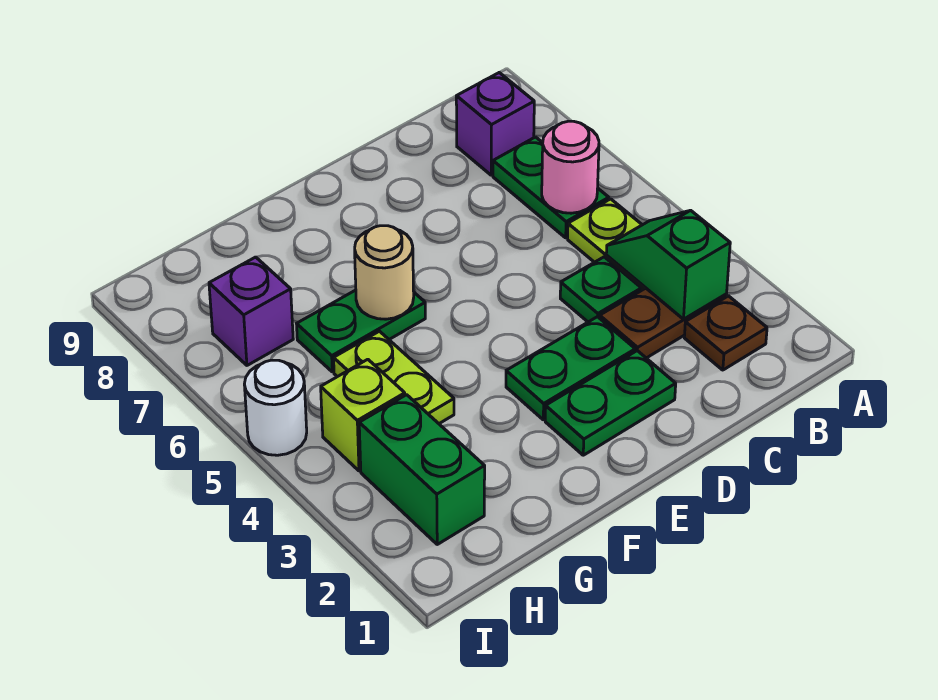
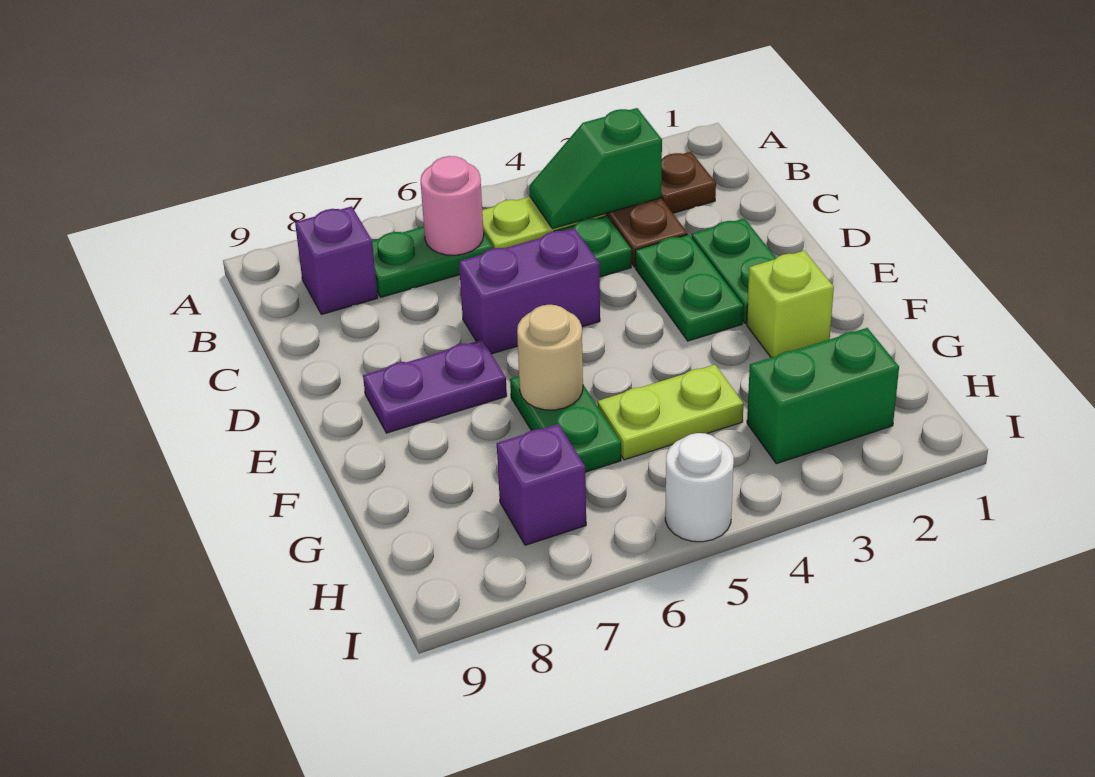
none -> purple 1x2 brick [459,228,600,354]
none -> purple 1x2 plate [363,340,507,433]
lime 1x1 brick [321,359,405,471] -> lime 1x1 brick moved to [747,251,834,358]

